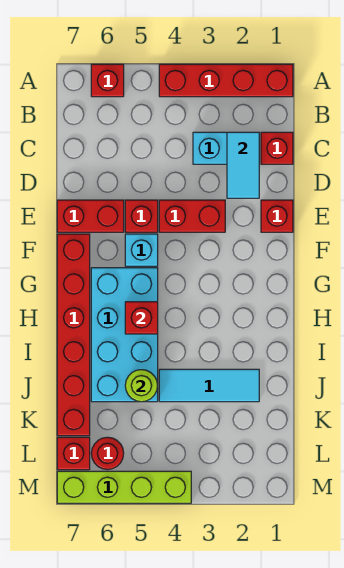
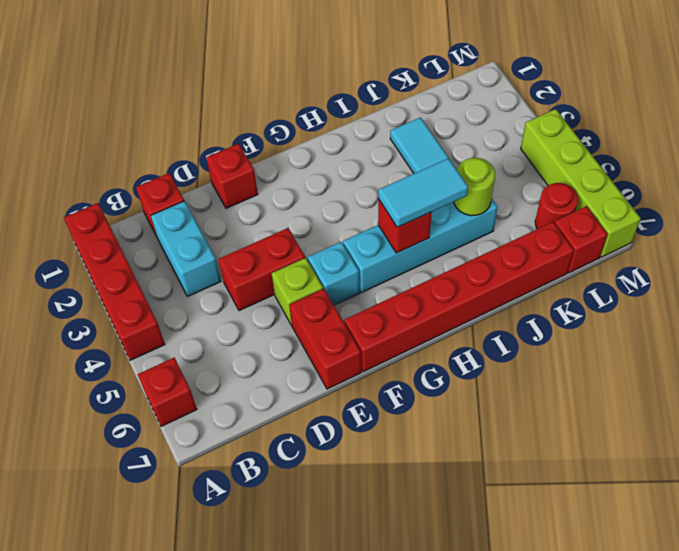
cyan 1x2 tile [227,132,259,198] -> cyan 1x2 tile moved to [378,158,468,227]
red 1x2 brick [159,200,225,232] -> red 1x2 brick turned to [218,228,305,311]
red 1x1 brick [125,200,158,232] -> lime 1x1 brick [272,258,323,325]
cyan 2x4 brick [91,268,158,402] -> cyan 1x4 brick [343,198,498,293]

